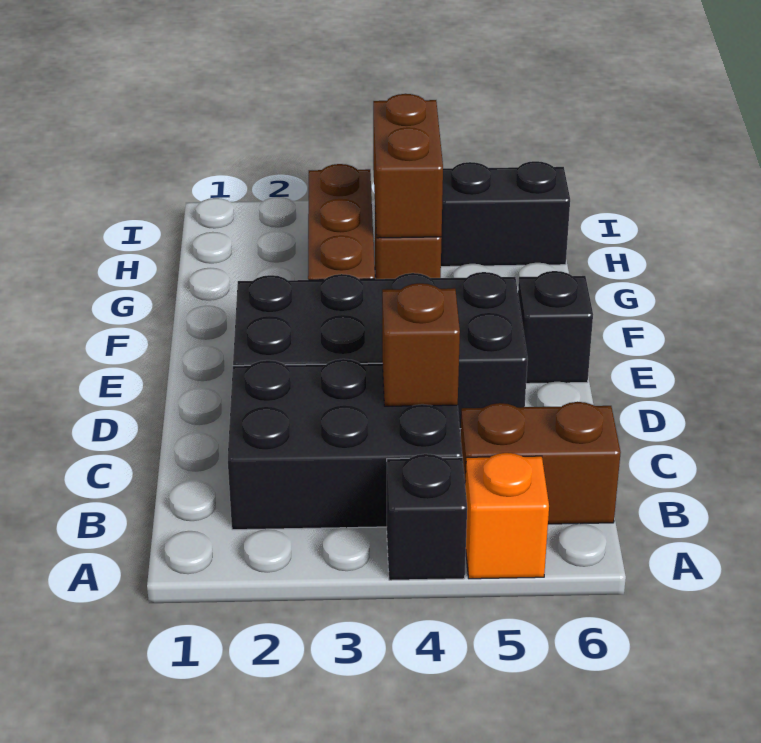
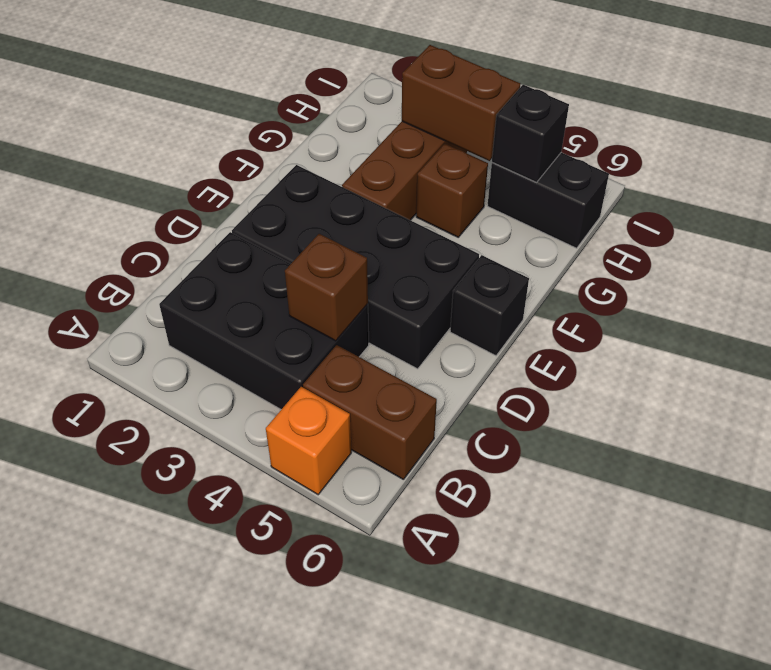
black 1x1 brick [387,454,467,580] -> black 1x1 brick moved to [492,85,569,182]
brown 1x2 brick [373,94,443,238] -> brown 1x2 brick turned to [402,45,520,161]

